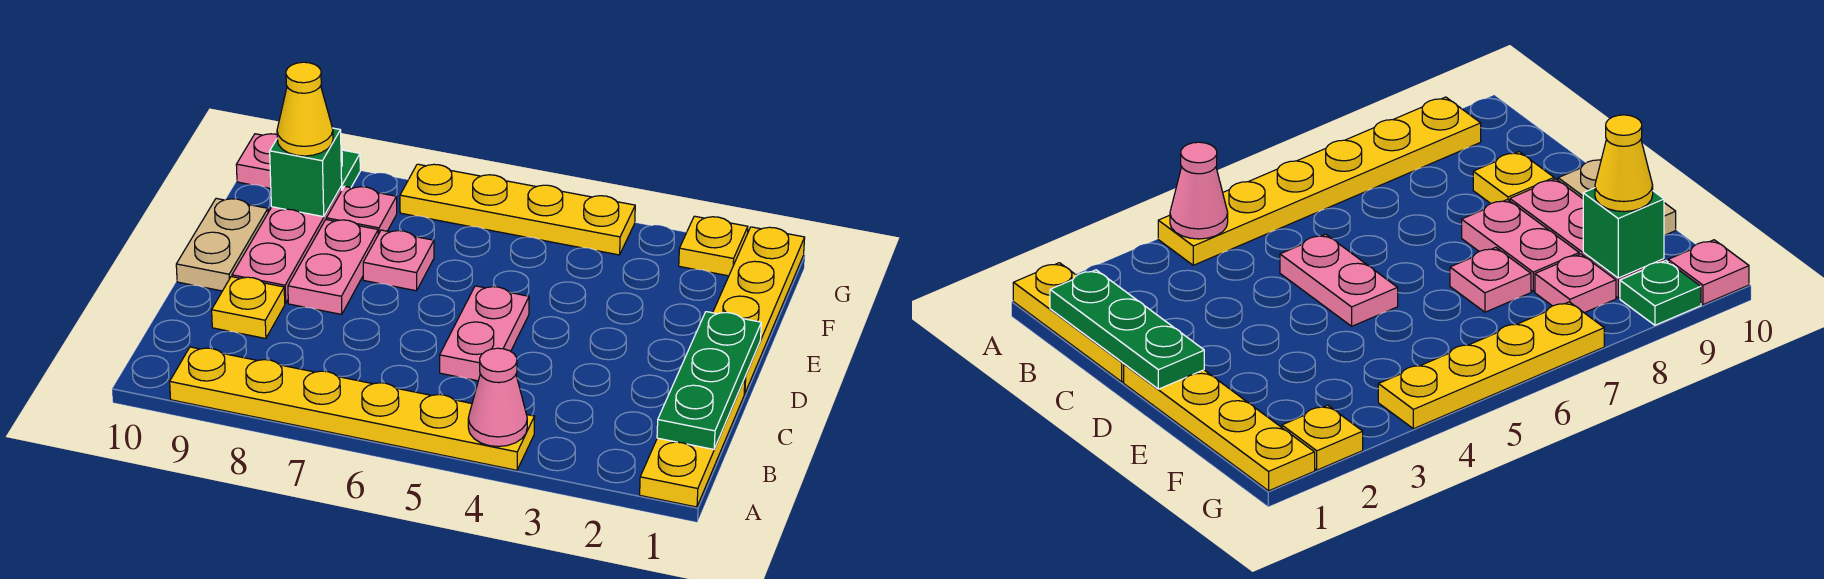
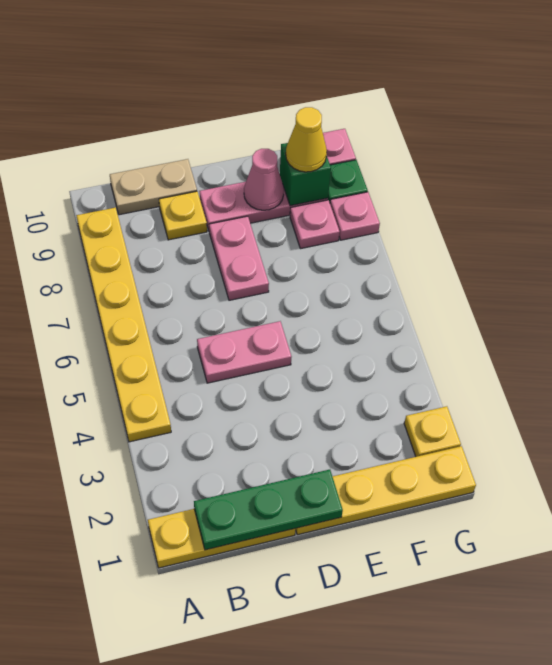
pink 1x1 cone [468,348,527,447] -> pink 1x1 cone moved to [244,149,284,210]
pink 1x2 plate [288,220,378,314] -> pink 1x2 plate turned to [209,216,269,300]
tan 1x2 plate [176,198,268,291] -> tan 1x2 plate moved to [110,159,197,215]
pink 1x1 plate [363,230,434,291] -> pink 1x1 plate moved to [330,192,380,240]
yellow 1x4 plate [400,164,635,255] -> none

